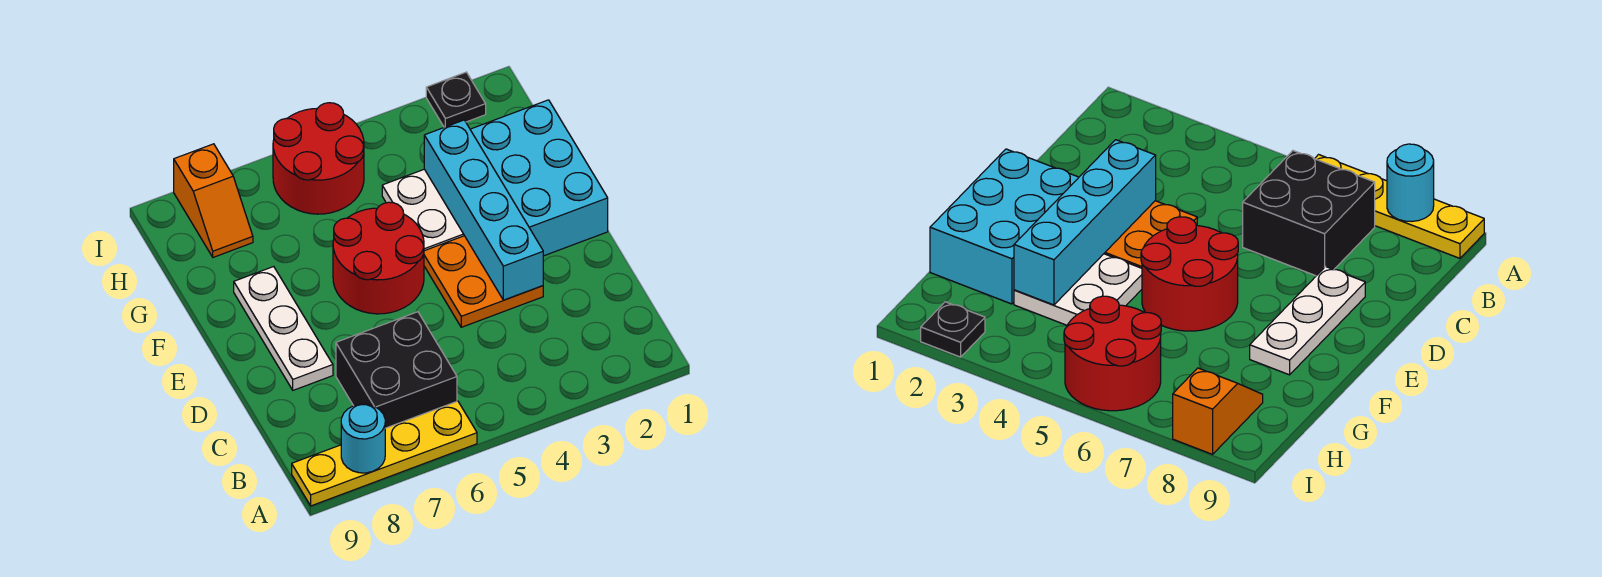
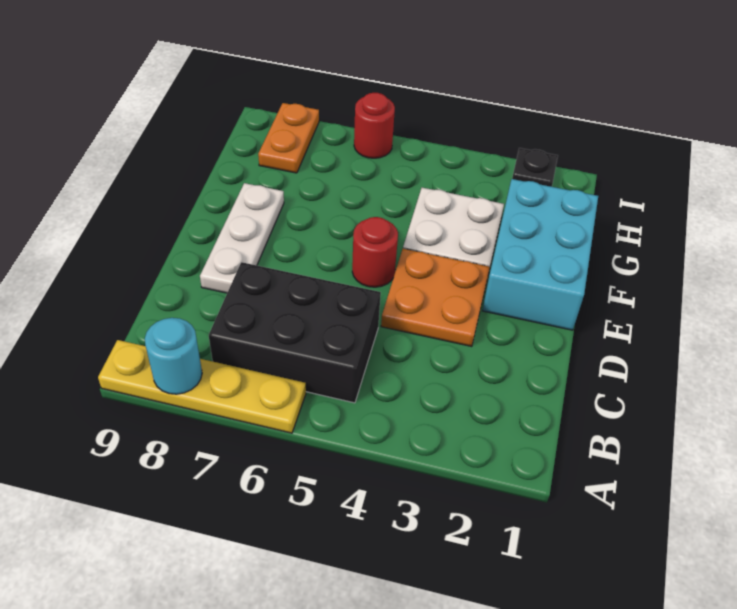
black 2x2 brick [336,312,457,428] -> black 2x3 brick [209,262,381,403]
cyan 1x4 brick [424,120,543,300] -> none
red 2x2 round brick [333,202,424,314] -> red 1x1 round brick [352,217,398,287]
red 2x2 round brick [273,103,364,214] -> red 1x1 round brick [354,93,395,158]
orange 1x2 slope [174,144,253,257] -> orange 1x2 plate [258,103,319,173]

